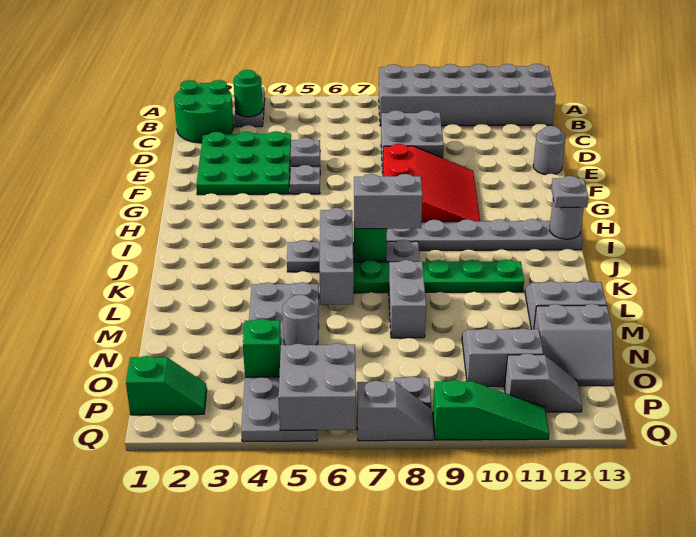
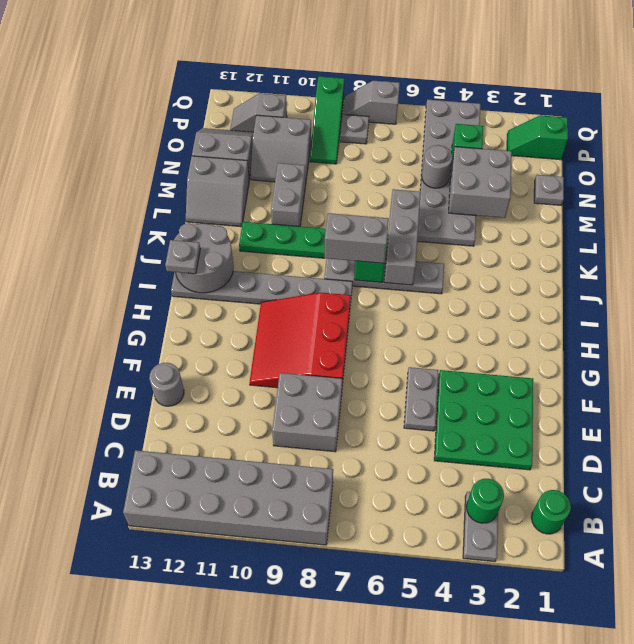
green 2x2 round brick [174,80,234,143] -> green 1x1 round brick [531,490,571,534]
grey 1x1 plate [290,138,320,166] -> grey 1x1 plate moved to [534,175,564,205]
grey 1x1 round brick [550,199,584,239] -> grey 2x2 round brick [174,223,234,293]
grey 1x2 brick [389,260,426,338] -> grey 1x2 brick moved to [271,163,306,226]
grey 2x2 brick [279,343,356,430] -> grey 2x2 brick moved to [449,147,512,218]
green 1x3 slope [433,380,549,440] -> green 1x3 slope turned to [310,76,344,164]

